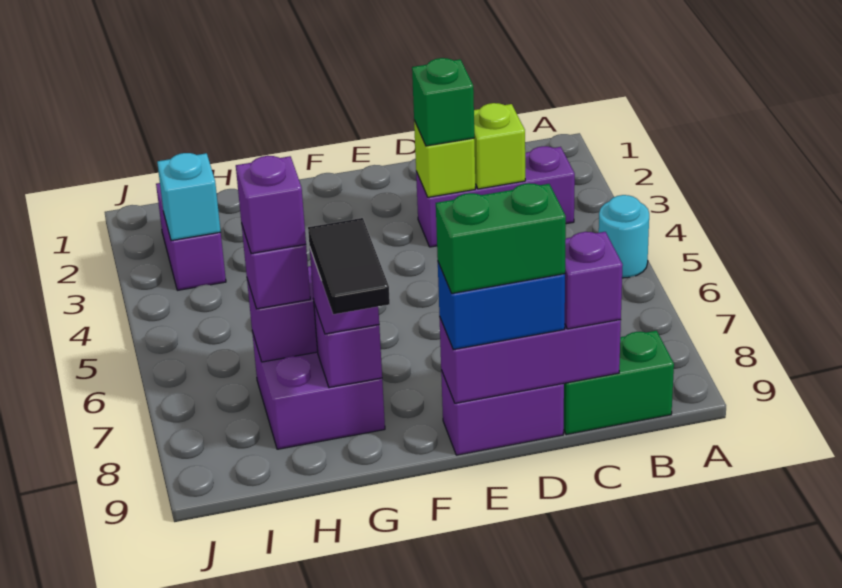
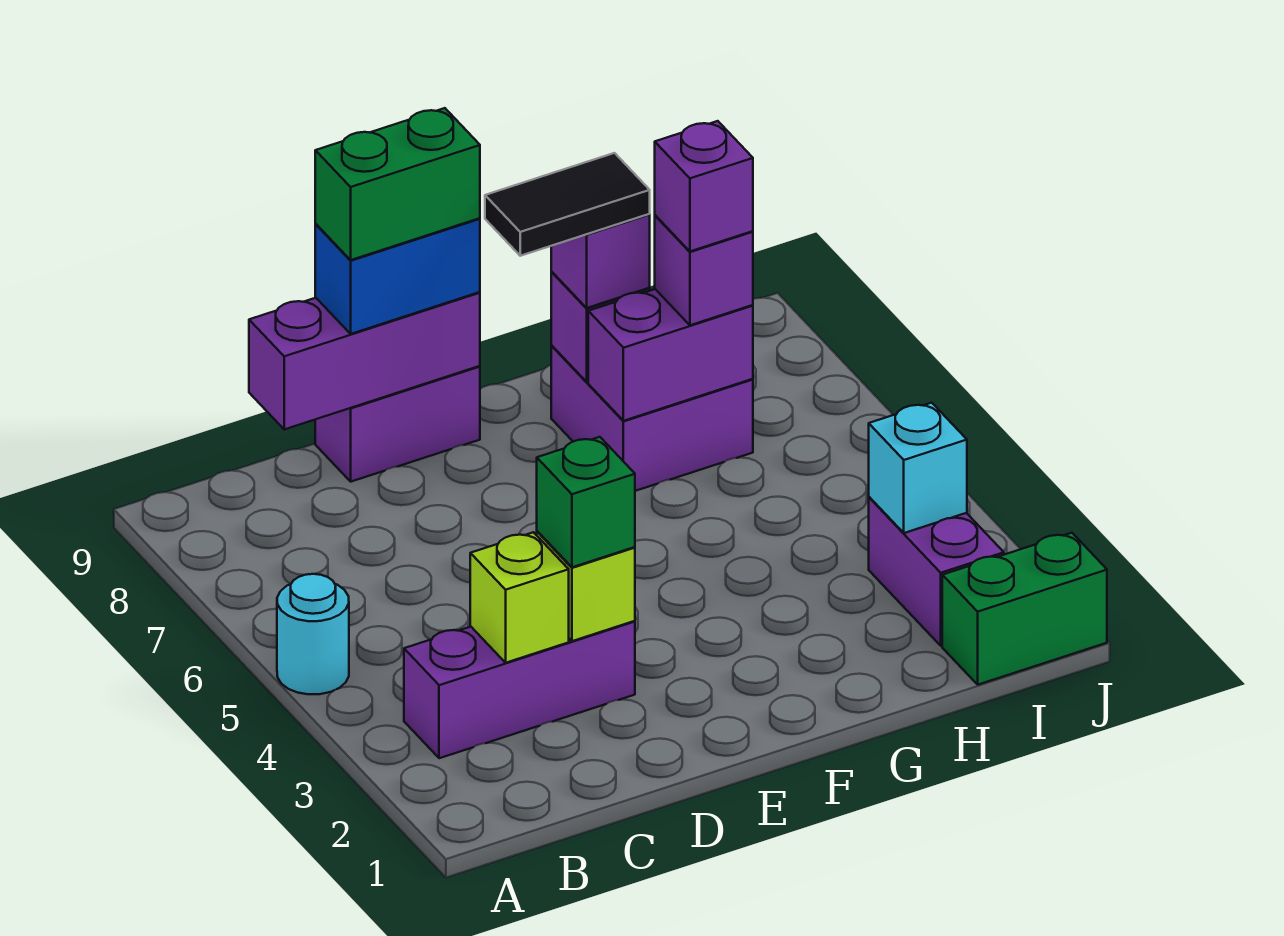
green 1x2 brick [564,331,674,435] -> green 1x2 brick moved to [942,533,1107,685]
purple 1x1 brick [565,232,623,329] -> none
black 1x2 tile [308,218,390,314] -> black 1x2 tile turned to [485,153,650,256]

